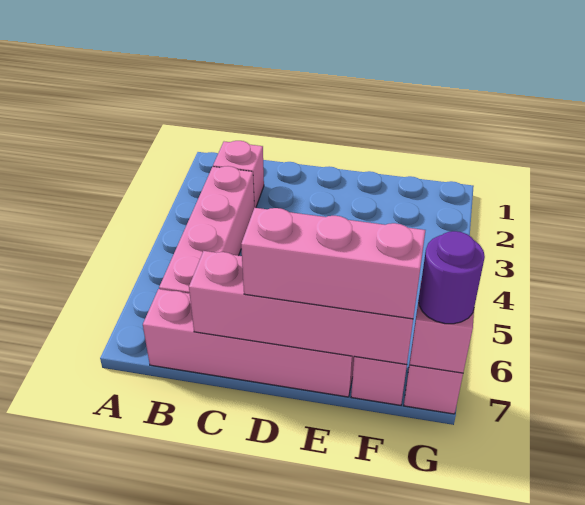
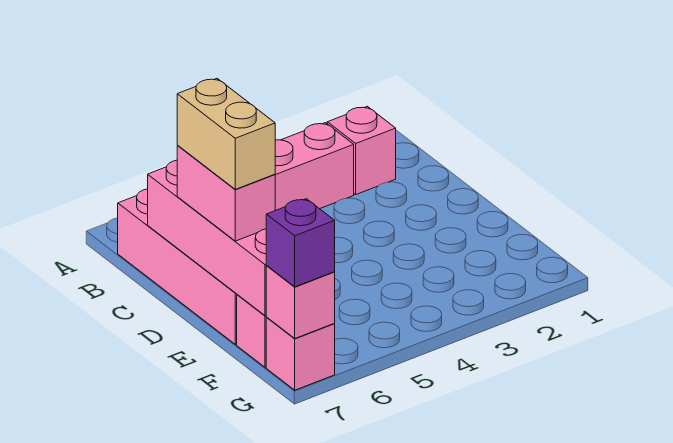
pink 1x3 brick [241,208,425,319] -> pink 1x2 brick [177,146,275,241]
none -> tan 1x2 brick [177,79,275,189]
purple 1x1 round brick [419,231,485,324] -> purple 1x1 brick [266,199,335,287]

